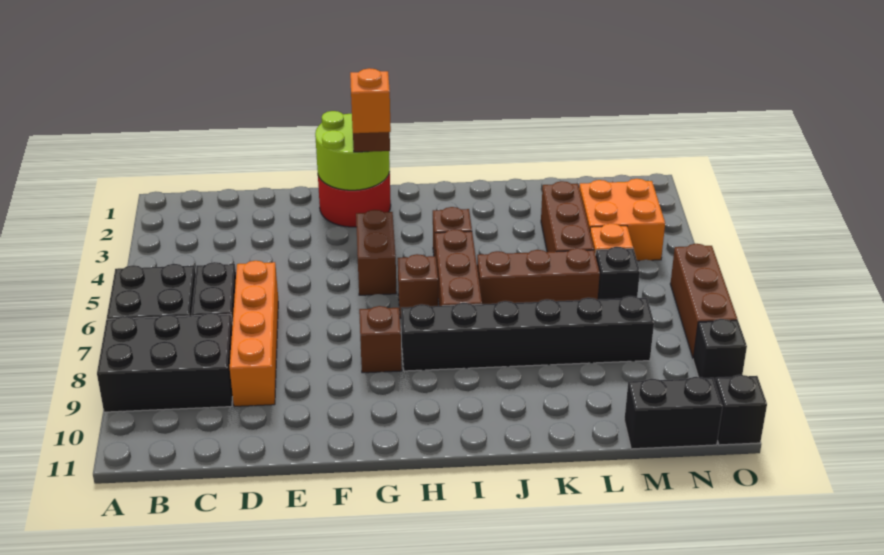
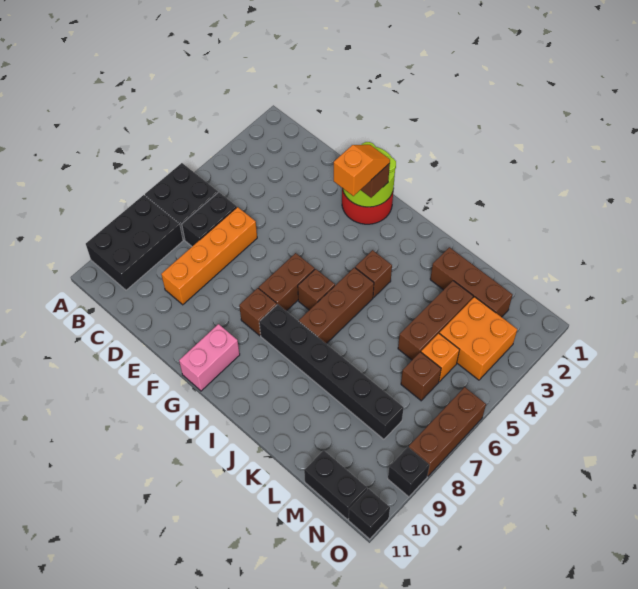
black 2x3 brick [97,313,233,412] -> black 2x3 brick turned to [86,195,183,290]
brown 1x2 brick [356,210,397,295] -> brown 1x2 brick moved to [259,253,315,311]
none -> pink 1x2 brick [179,324,240,391]
brown 1x3 brick [477,248,600,304] -> brown 1x3 brick moved to [430,247,513,317]
black 1x1 brick [596,247,640,300] -> brown 1x1 brick [401,352,441,401]

